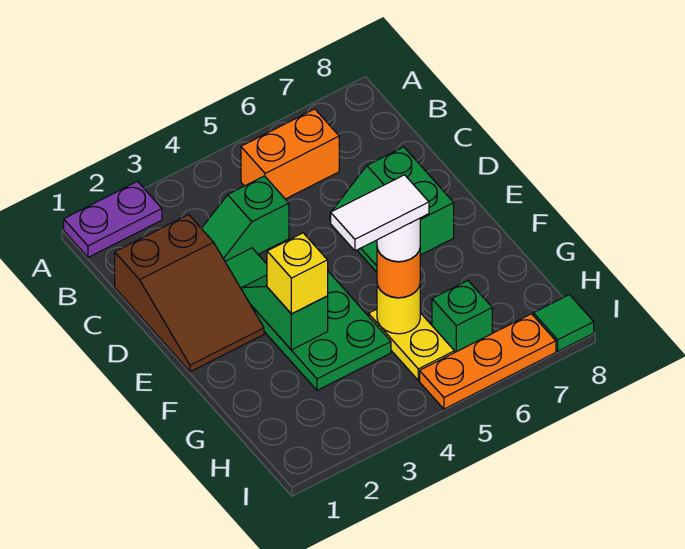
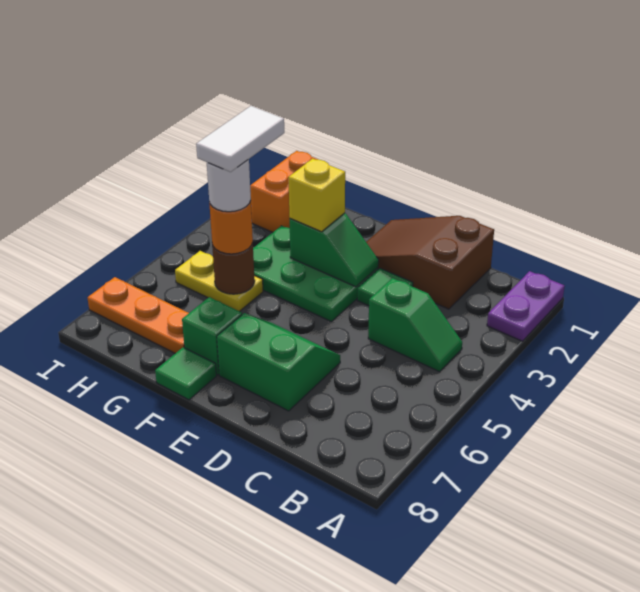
orange 1x2 brick [241,109,339,199] -> orange 1x2 brick moved to [250,151,318,232]
green 1x2 slope [201,176,289,261] -> green 1x2 slope turned to [368,278,462,372]
yellow 1x1 round brick [377,284,420,334] -> brown 1x1 round brick [212,243,255,294]
green 1x1 brick [432,281,492,353] -> green 1x1 brick moved to [182,297,242,375]
orange 1x3 plate [420,314,556,409] -> orange 1x3 plate turned to [87,277,189,353]
green 1x1 tile [533,295,594,351] -> green 1x1 tile moved to [155,347,216,400]

